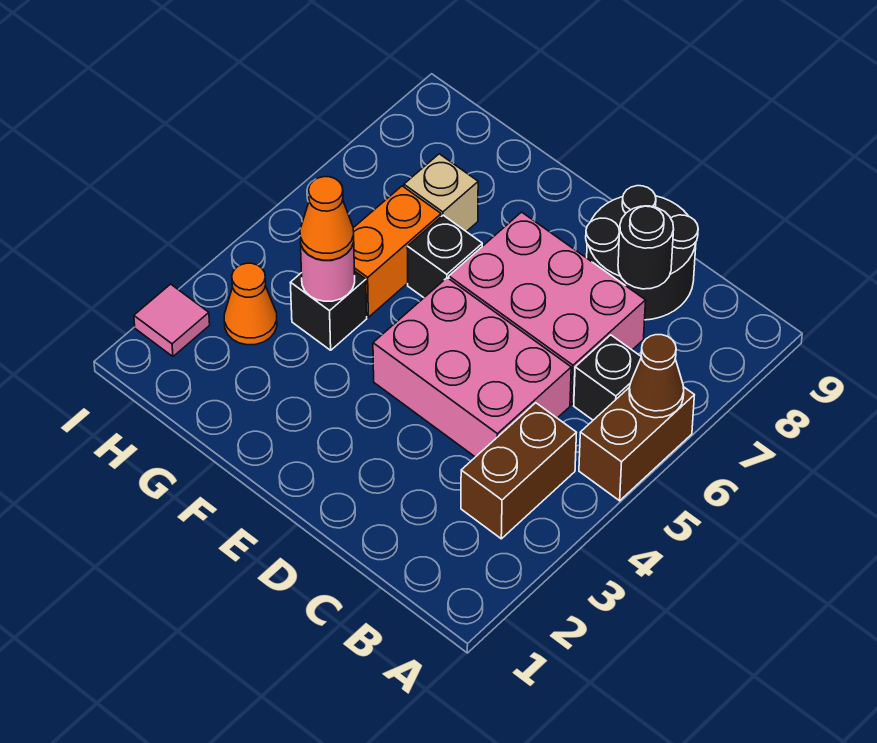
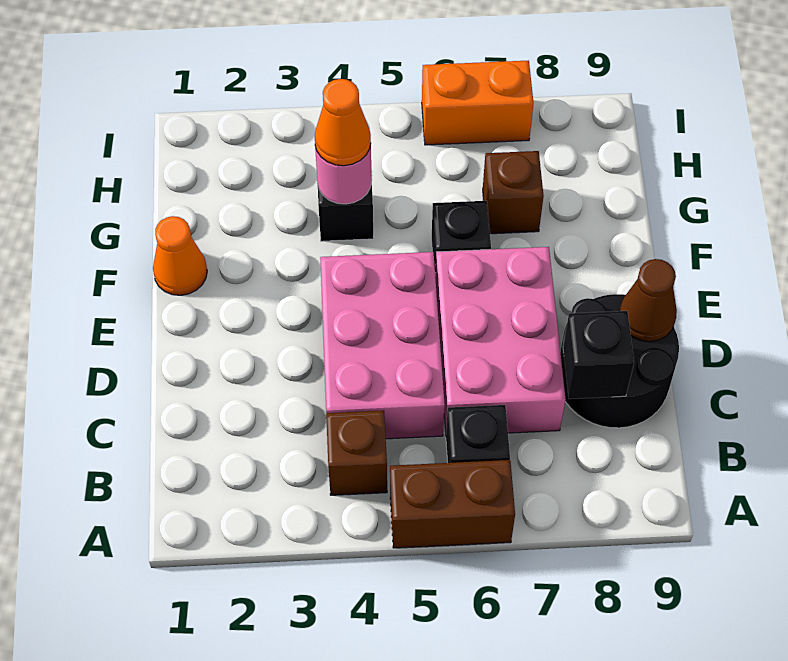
brown 1x1 cone [629,335,684,418] -> brown 1x1 cone moved to [619,259,677,342]
brown 1x2 brick [461,403,576,539] -> brown 1x1 brick [326,410,387,495]
black 1x1 round brick [618,206,674,289] -> black 1x1 brick [563,311,634,399]
orange 1x2 brick [353,186,441,317] -> orange 1x2 brick moved to [422,61,534,145]
tan 1x1 brick [404,154,478,232] -> brown 1x1 brick [483,151,544,234]
orange 1x1 cone [224,263,277,345] -> orange 1x1 cone moved to [153,216,207,295]
pink 1x1 tile [134,284,210,356] -> none

